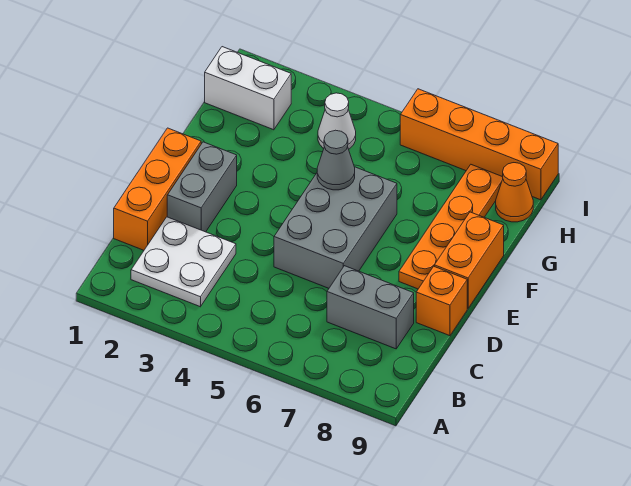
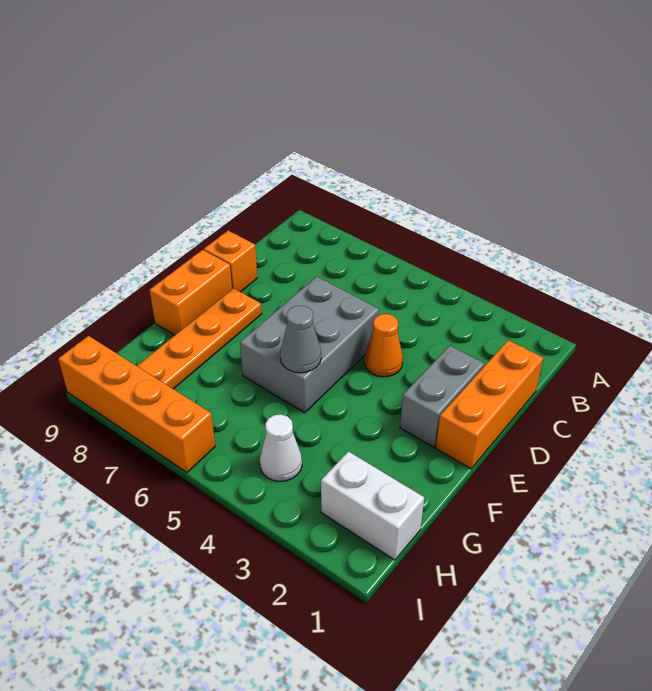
white 2x2 plate [131,217,236,307] -> none
grey 1x2 brick [327,266,414,349] -> none
orange 1x1 cone [496,163,533,222] -> orange 1x1 cone moved to [364,314,403,377]

